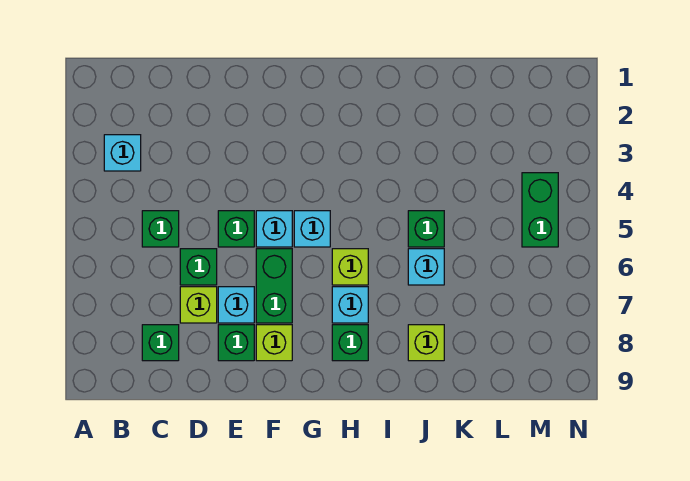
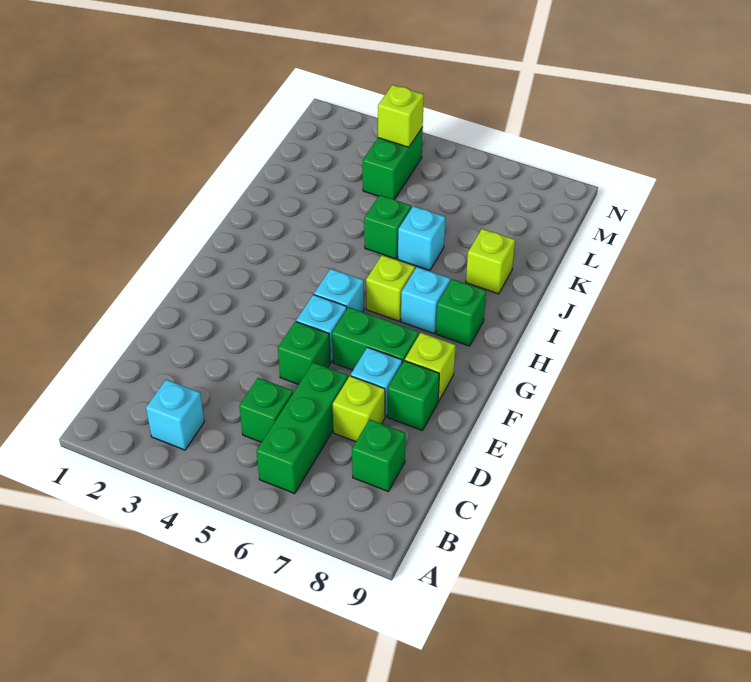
green 1x1 brick [180,249,217,285] -> green 1x3 brick [257,362,348,493]
green 1x2 brick [522,173,558,247] -> green 1x2 brick turned to [363,127,423,200]
none -> lime 1x1 brick [378,85,424,147]

